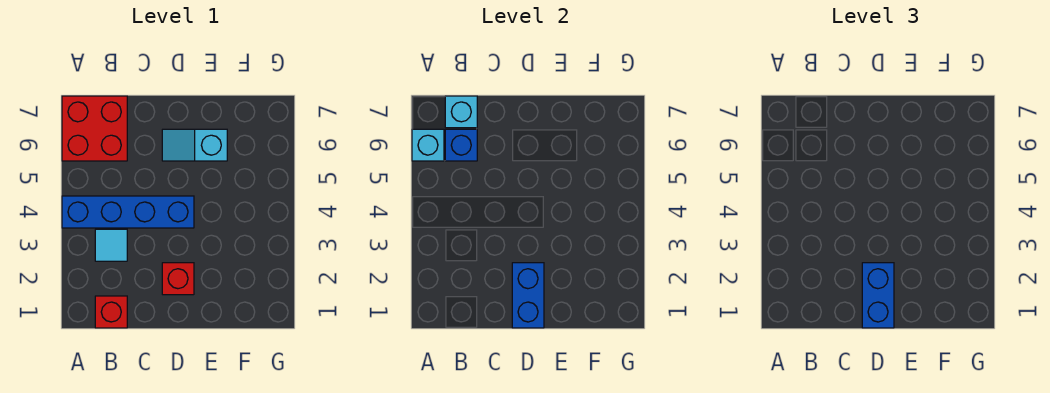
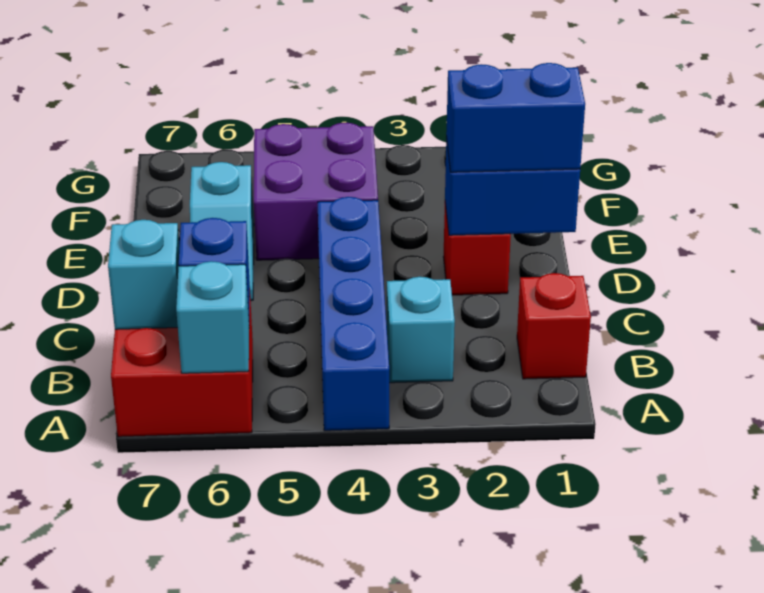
cyan 1x1 tile [95,229,127,261] -> cyan 1x1 brick [387,277,455,383]
none -> purple 2x2 brick [254,123,378,260]

